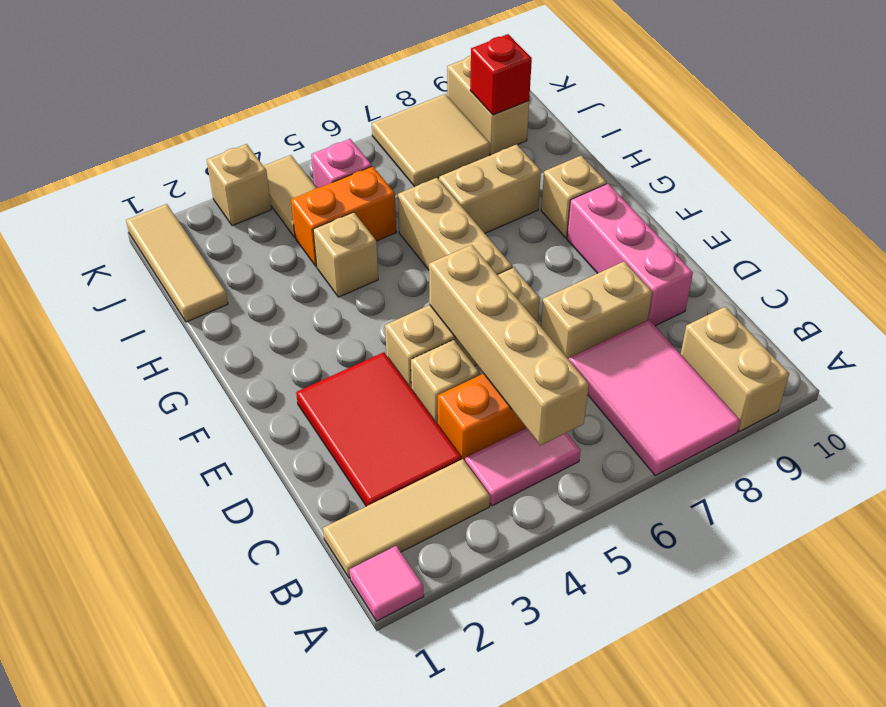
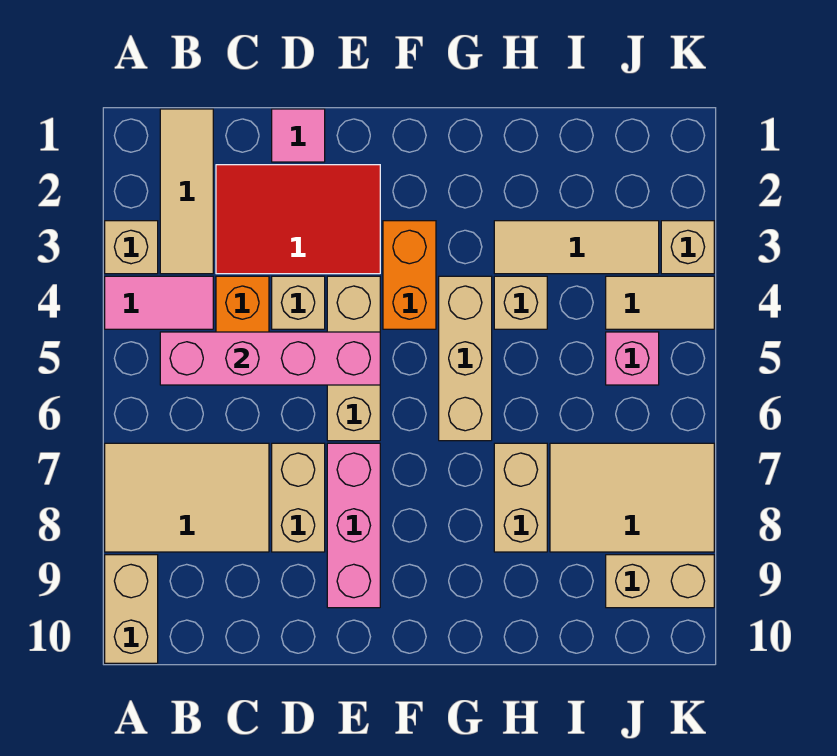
pink 1x1 tile [350,546,424,621] -> pink 1x1 tile moved to [272,109,325,162]
pink 2x3 tile [569,320,740,475] -> tan 2x3 tile [105,443,269,552]
tan 1x2 brick [681,307,789,431] -> tan 1x2 brick turned to [105,555,158,663]
pink 1x2 tile [465,428,580,506] -> pink 1x2 tile turned to [105,276,213,329]
tan 1x4 brick [429,245,589,445] -> pink 1x4 brick [160,332,380,385]
pink 1x3 brick [567,184,693,326] -> pink 1x3 brick turned to [327,443,380,608]
tan 1x3 brick [398,178,512,274] -> tan 1x3 brick turned to [439,276,492,441]
tan 1x1 brick [541,156,607,238] -> tan 1x1 brick moved to [105,221,158,274]
tan 1x3 tile [126,204,228,322] -> tan 1x3 tile moved to [494,221,659,274]
orange 1x2 brick [291,166,396,267] -> orange 1x2 brick moved to [383,221,436,329]
tan 2x2 tile [372,94,490,187] -> tan 2x3 tile [550,443,714,552]
red 1x1 brick [470,34,532,115] -> none

